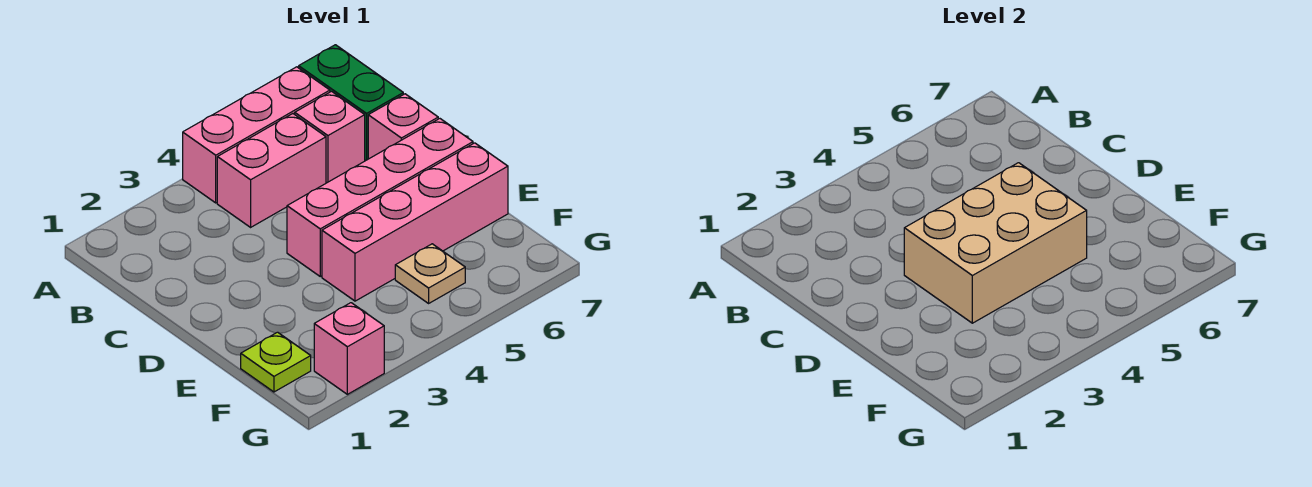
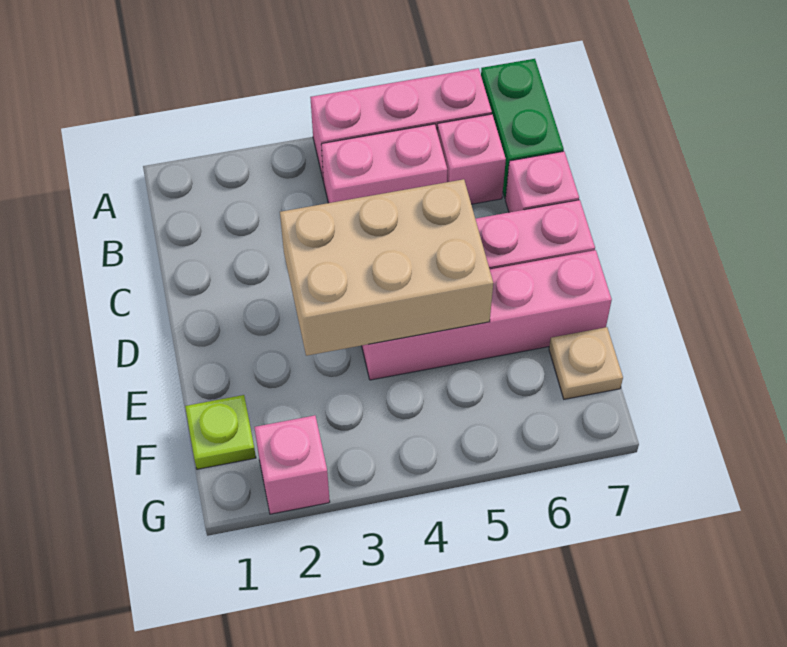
tan 1x1 plate [395,244,465,303] -> tan 1x1 plate moved to [549,327,623,399]

